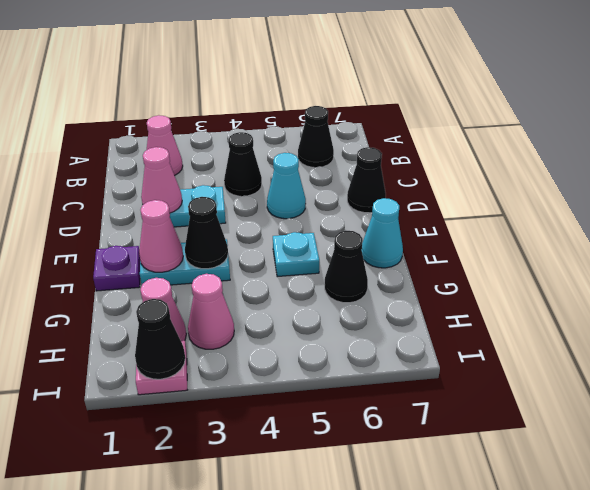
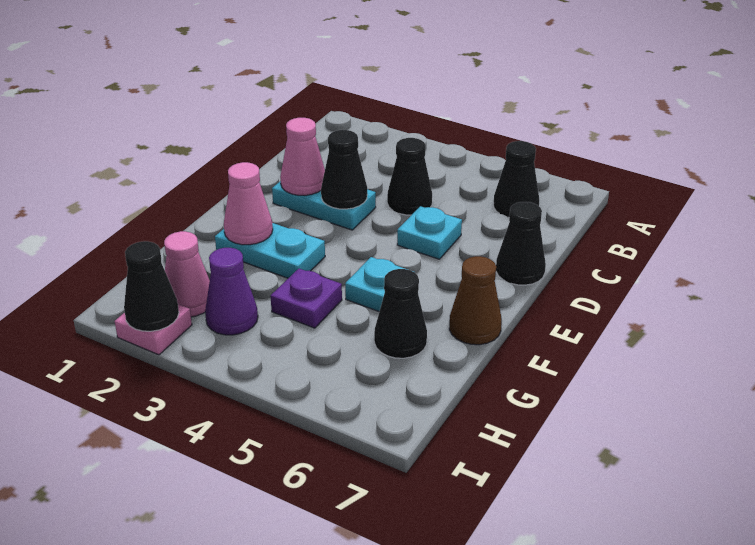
pink 1x1 cone [147,115,183,175] -> none
cyan 1x1 cone [267,153,306,219] -> cyan 1x1 plate [397,206,462,259]
purple 1x1 plate [93,246,140,291] -> purple 1x1 plate moved to [271,269,342,328]
black 1x1 cone [185,197,228,269] -> black 1x1 cone moved to [321,130,367,209]
cyan 1x1 cone [362,198,403,268] -> brown 1x1 cone [449,256,502,345]
pink 1x1 cone [188,274,234,349] -> purple 1x1 cone [205,248,258,335]

